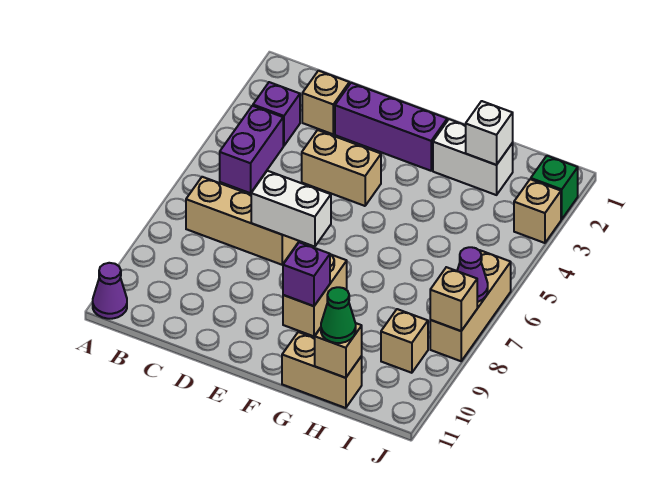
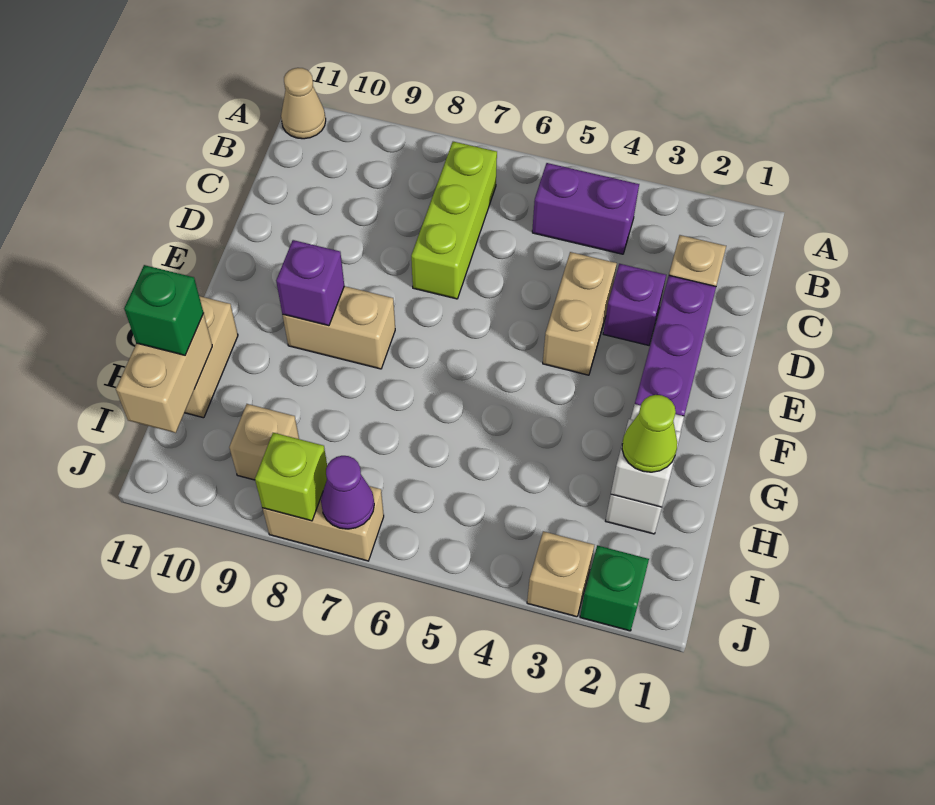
purple 1x1 cone [93,263,127,319] -> tan 1x1 cone [281,68,326,139]
purple 1x1 brick [253,82,300,146] -> purple 1x1 brick moved to [603,264,666,345]
tan 1x3 brick [186,177,298,265] -> lime 1x3 brick [411,142,497,299]
white 1x2 brick [251,171,331,247] -> none
none -> lime 1x1 cone [622,395,677,472]
tan 1x1 brick [315,323,362,378] -> tan 1x2 brick [116,313,212,433]
green 1x1 cone [321,287,356,343] -> green 1x1 brick [124,265,204,355]
tan 1x3 brick [430,250,511,361] -> tan 1x2 brick [262,486,384,561]
tan 1x1 brick [430,267,477,331] -> lime 1x1 brick [255,433,327,521]

